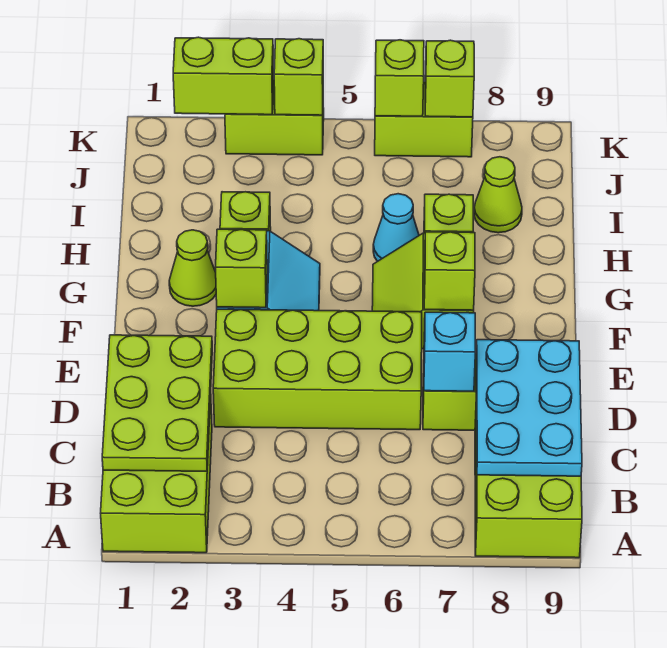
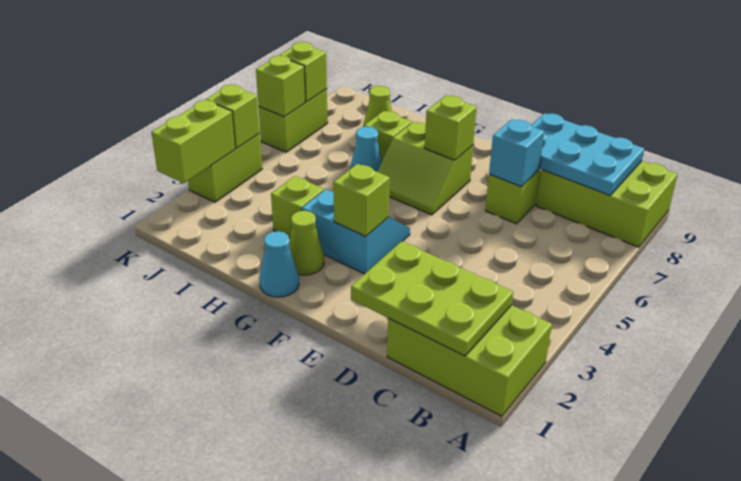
lime 2x4 brick [213,309,422,430] -> none
none -> cyan 1x1 cone [259,231,299,297]

